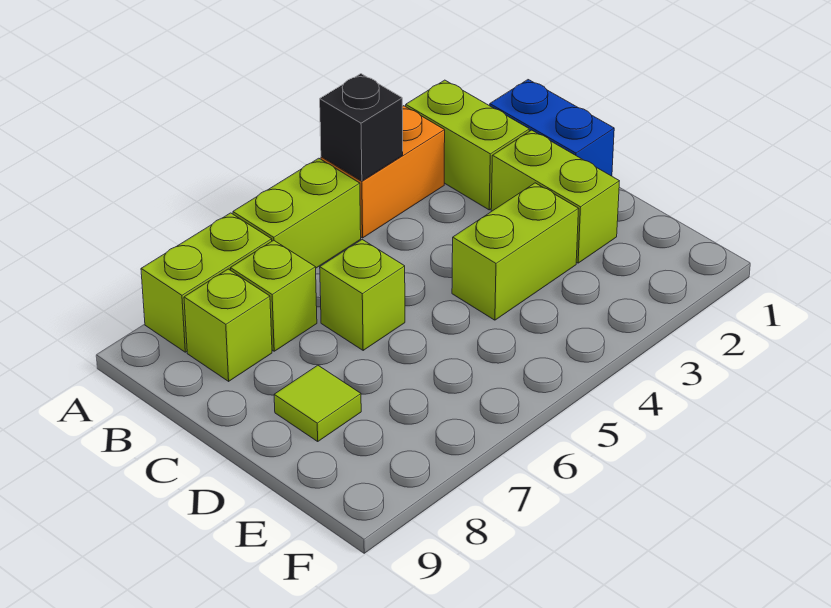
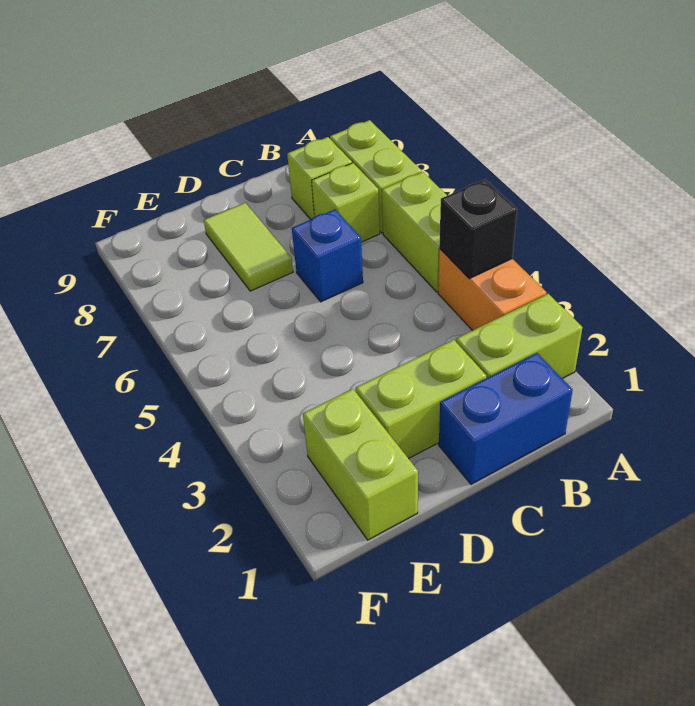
lime 1x1 brick [320,240,405,350] -> blue 1x1 brick [292,209,363,302]
lime 1x2 brick [452,183,578,320] -> lime 1x2 brick moved to [303,389,418,540]
lime 1x1 tile [274,365,361,441] -> lime 1x2 tile [204,203,293,291]

